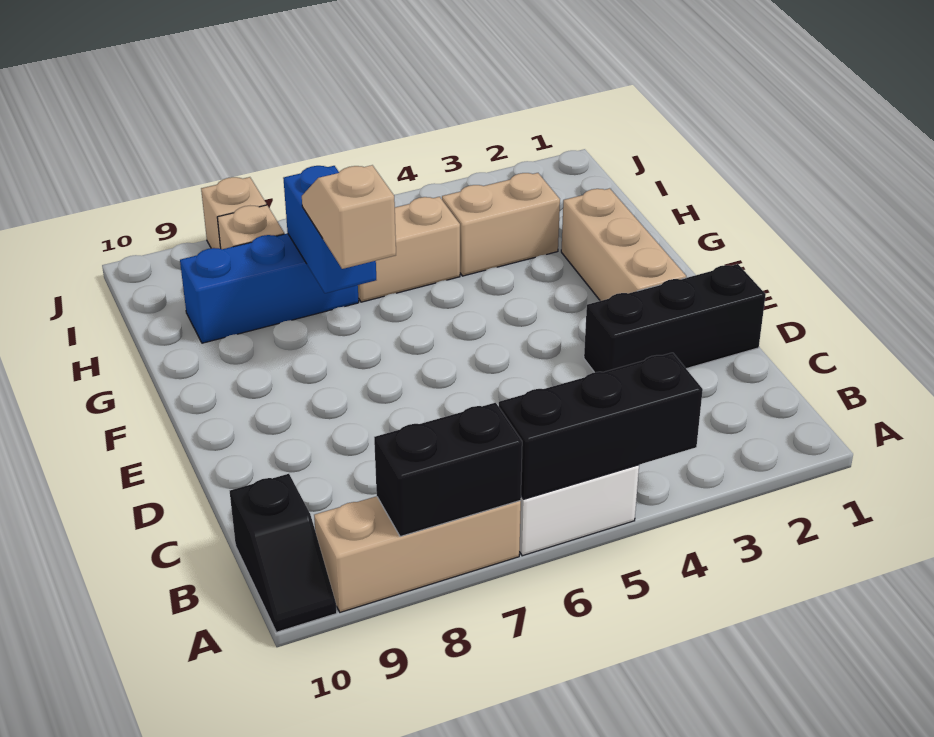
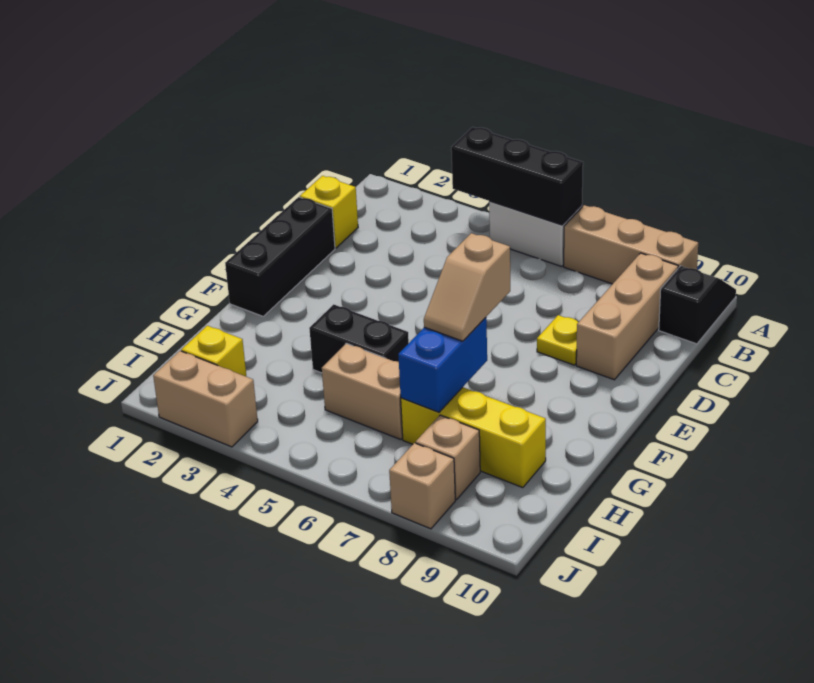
black 1x2 brick [374,403,522,537] -> black 1x2 brick moved to [309,304,409,373]
none -> yellow 1x1 brick [300,176,358,248]
black 1x3 brick [584,264,766,372] -> black 1x3 brick turned to [225,197,335,316]
none -> yellow 1x1 plate [537,315,578,365]
tan 1x3 brick [561,188,686,301] -> tan 1x3 brick moved to [576,253,678,380]
tan 1x2 brick [442,173,560,276] -> tan 1x2 brick moved to [153,351,258,447]
blue 1x3 brick [180,233,359,343] -> yellow 1x3 brick [401,387,546,488]
none -> yellow 1x1 brick [181,326,246,376]

